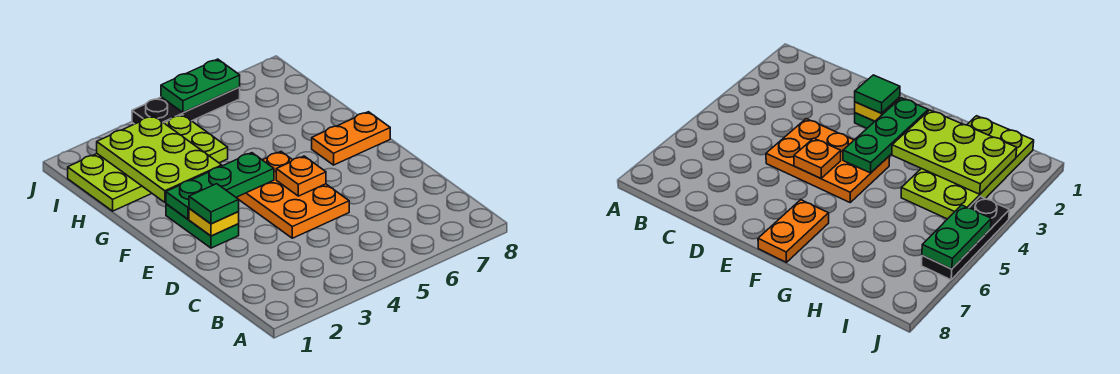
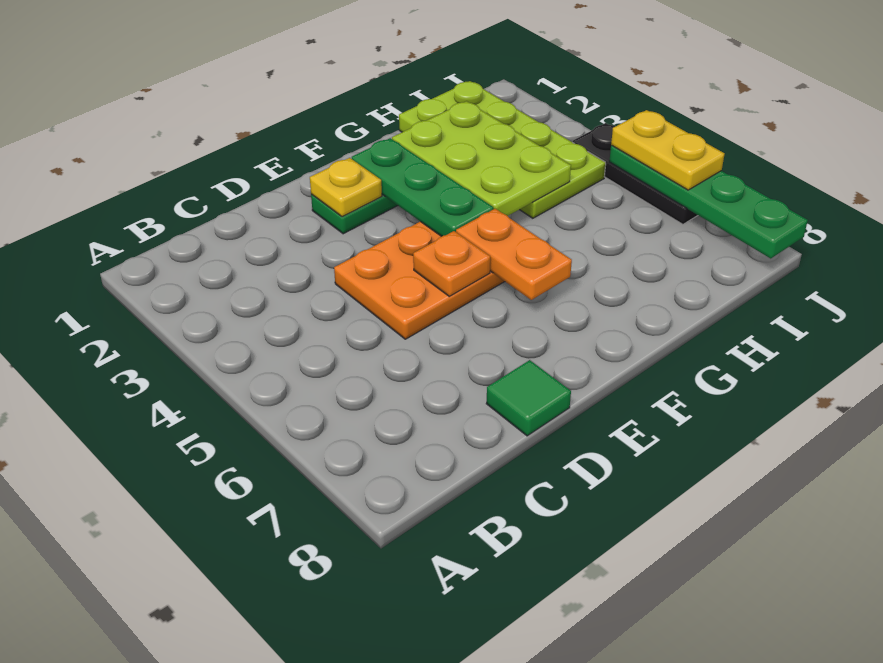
green 1x1 tile [189,184,239,224] -> green 1x1 tile moved to [486,360,571,436]
orange 1x2 plate [312,112,390,165] -> orange 1x2 plate moved to [456,209,572,300]
lime 2x3 plate [97,116,222,202] -> lime 2x3 plate turned to [392,101,571,216]
green 1x2 plate [161,59,240,113] -> green 1x4 plate [609,145,808,259]
none -> yellow 1x2 plate [611,110,724,190]

